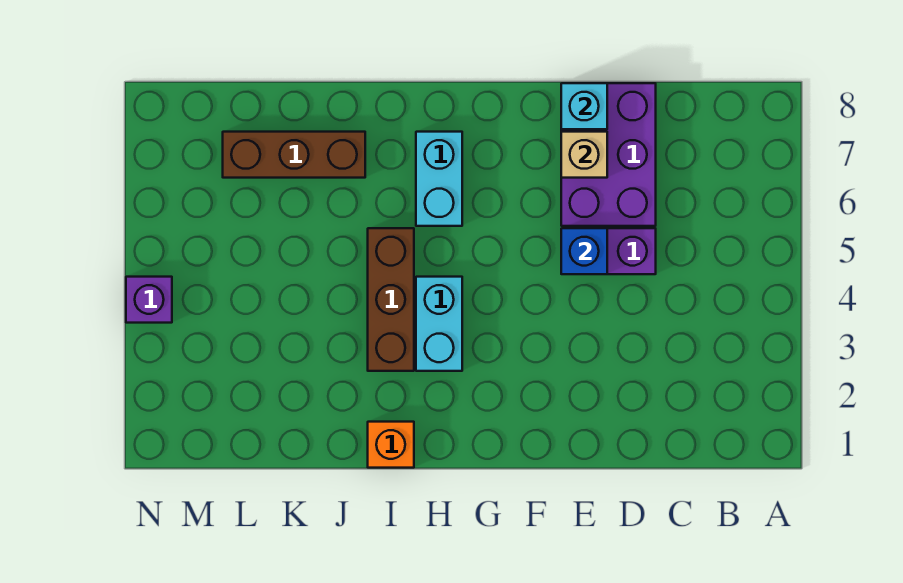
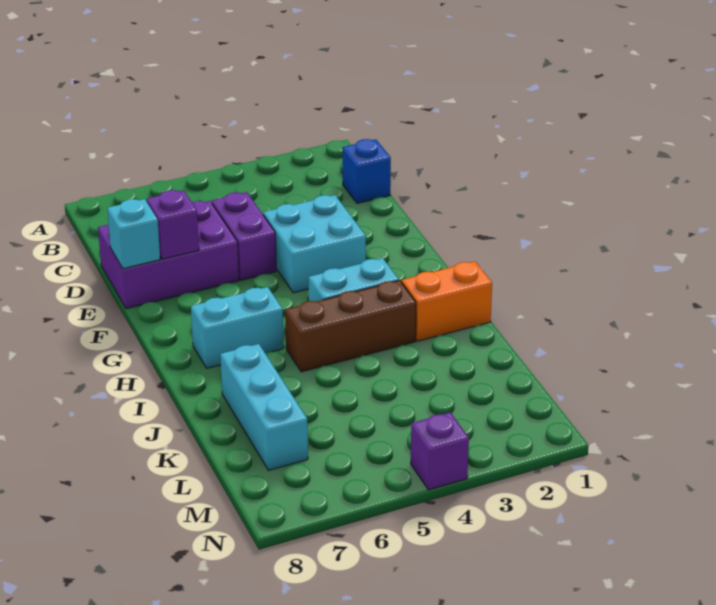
none -> cyan 2x2 brick [263,195,366,293]
blue 1x1 brick [561,228,607,274] -> blue 1x1 brick moved to [343,139,391,203]
tan 1x1 brick [561,132,607,178] -> purple 1x1 brick [147,190,199,259]
orange 1x1 brick [368,422,414,468] -> orange 1x2 brick [402,261,492,341]
brown 1x3 brick [223,132,365,178] -> cyan 1x3 brick [220,344,308,470]

